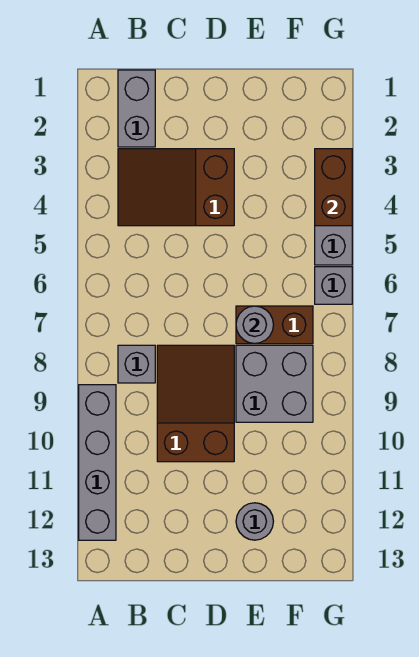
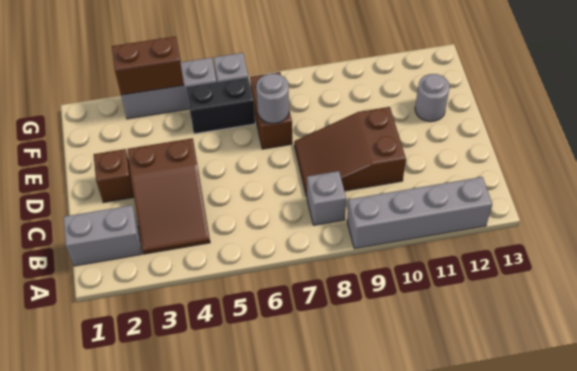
none -> brown 1x1 brick [94,149,134,203]
grey 2x2 brick [236,345,313,422] -> none
none -> black 1x2 brick [186,77,255,134]

